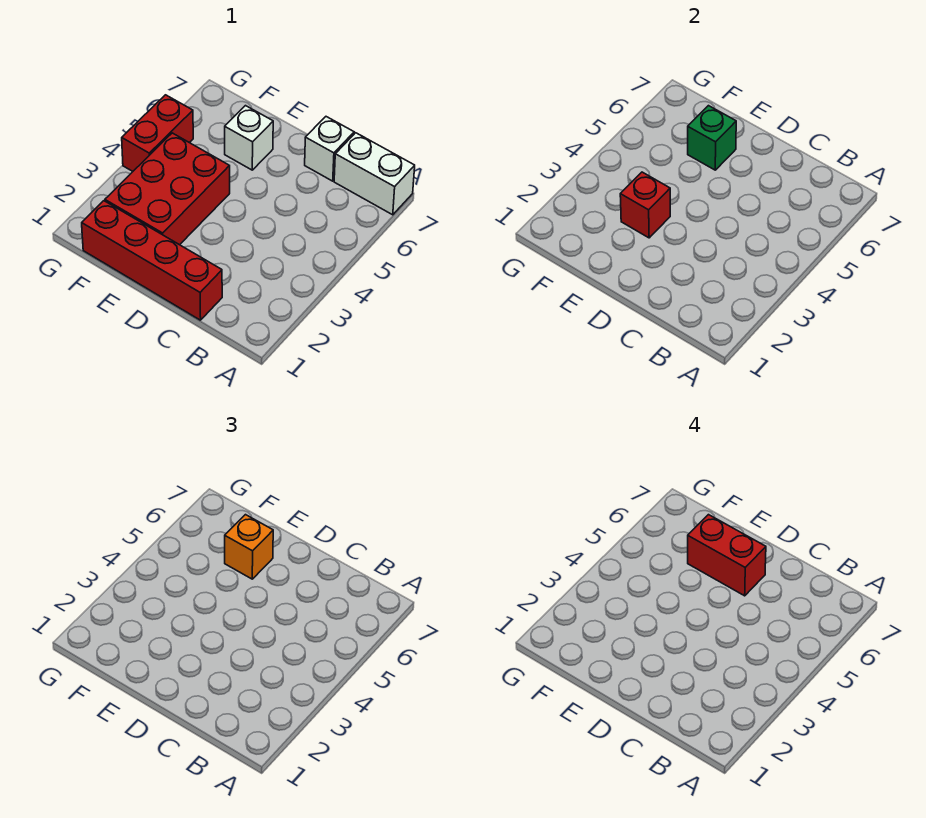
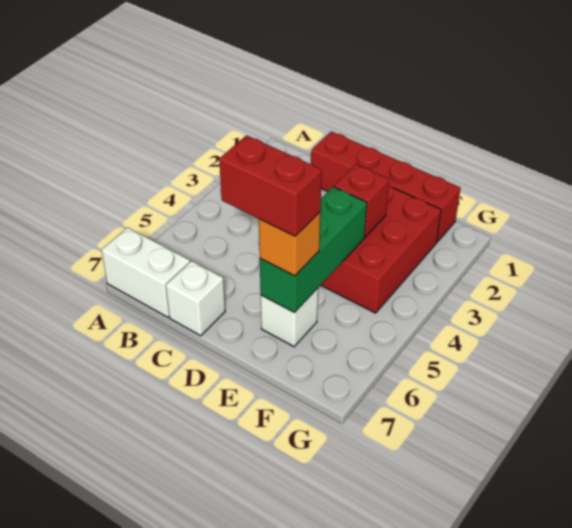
green 1x1 brick [688,106,736,170] -> green 1x3 brick [260,187,367,313]
red 1x2 brick [122,95,193,171] -> none

